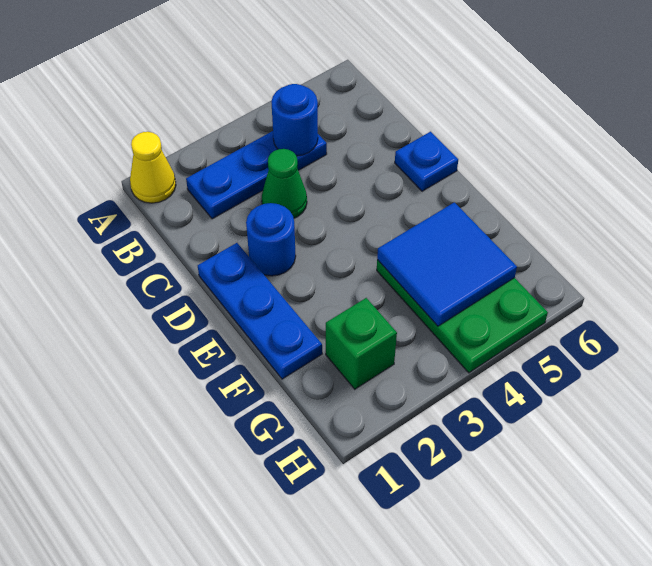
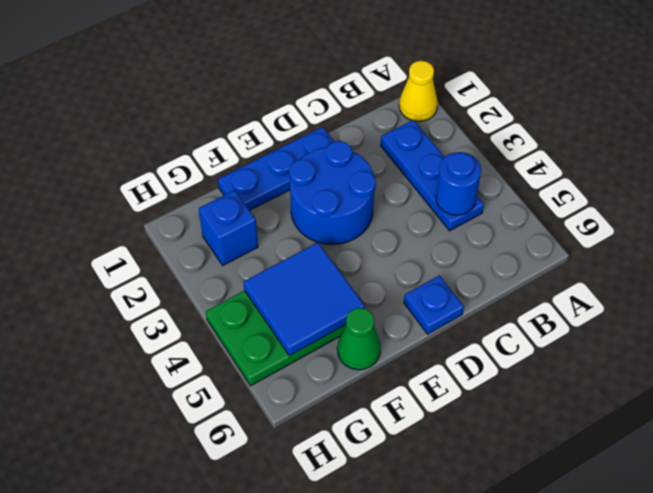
green 1x1 cone [262,149,307,218] -> green 1x1 cone moved to [337,308,381,370]
blue 1x1 round brick [246,203,296,276] -> blue 2x2 round brick [289,141,376,244]
green 1x1 brick [326,298,397,389] -> blue 1x1 brick [198,190,258,265]

